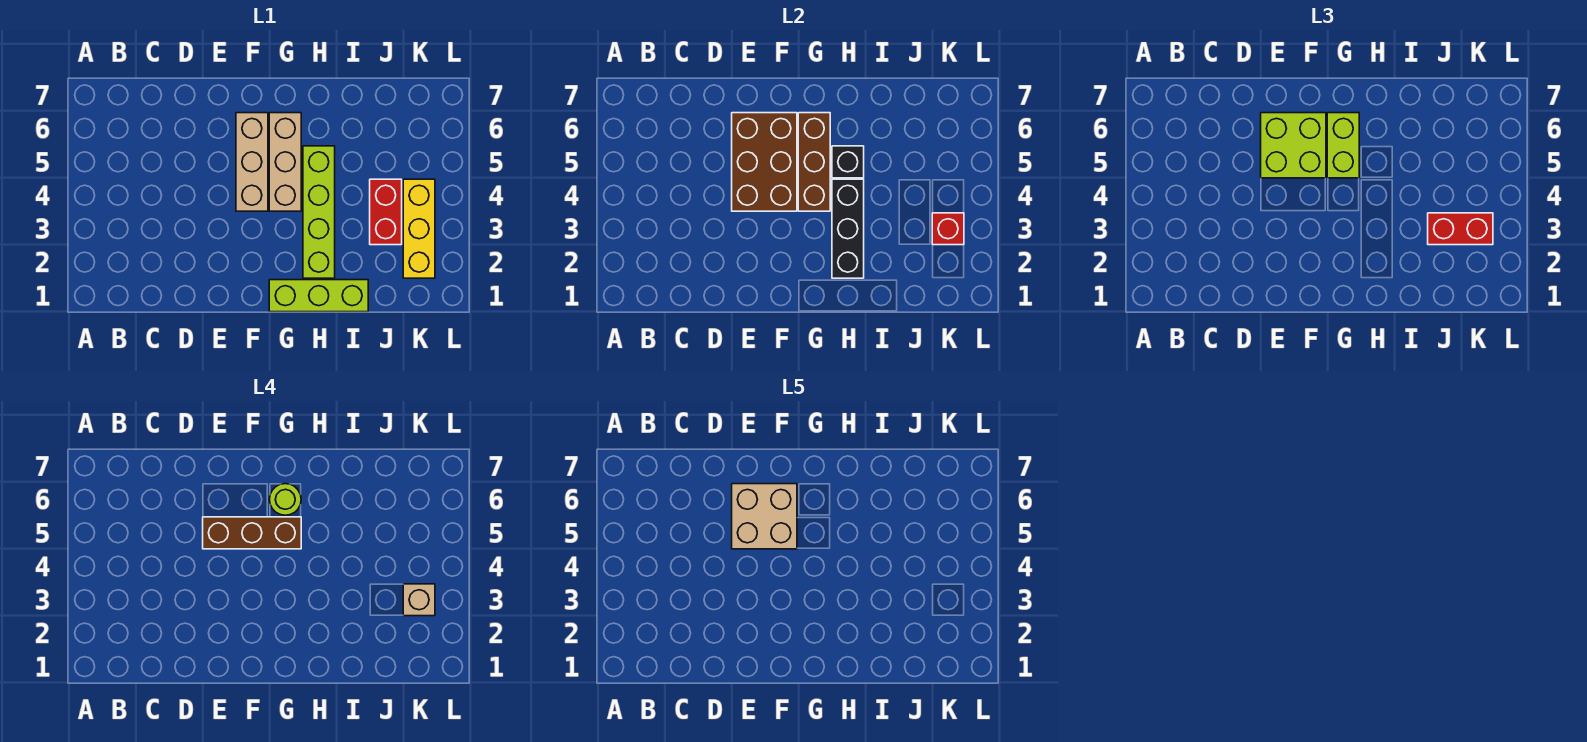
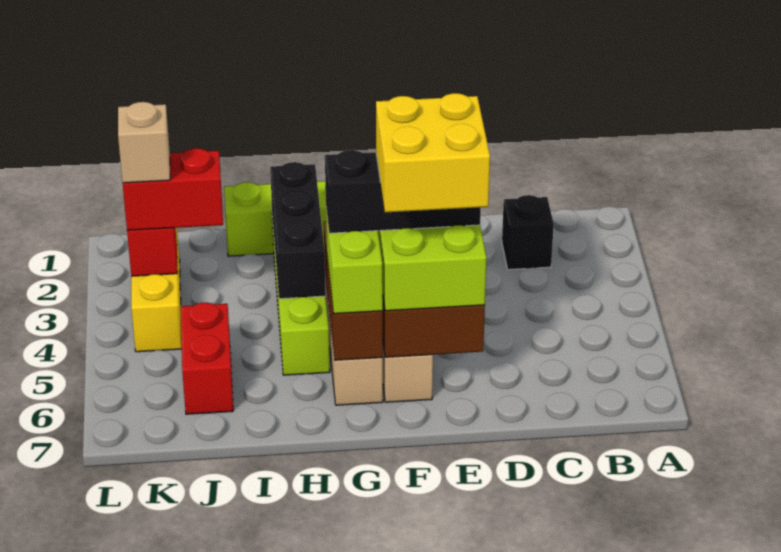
brown 1x3 brick [203,517,301,549] -> black 1x3 brick [325,150,481,233]
tan 2x2 brick [732,484,797,549] -> yellow 2x2 brick [376,93,490,213]
lime 1x1 round brick [269,484,301,515] -> none
black 1x1 brick [832,146,864,178] -> black 1x1 brick moved to [502,195,554,270]
red 1x2 brick [370,179,402,245] -> red 1x2 brick moved to [181,302,233,414]

